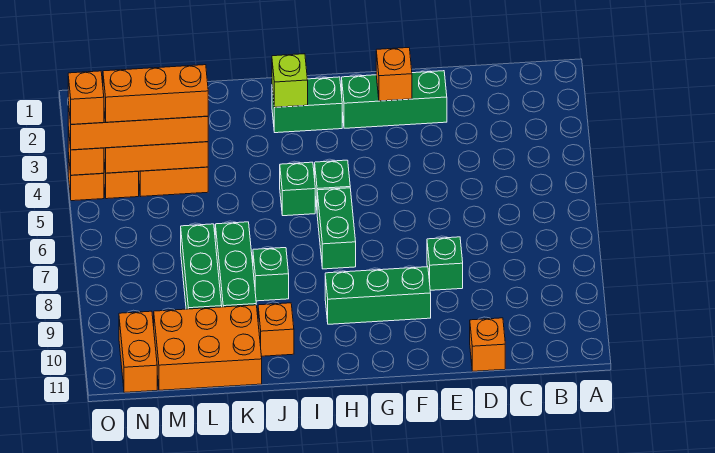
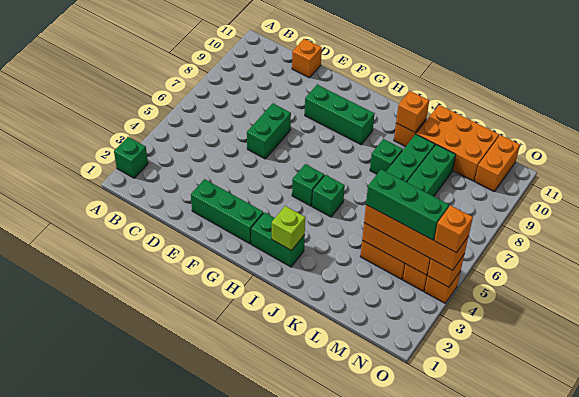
green 1x1 brick [427,237,463,290] -> green 1x1 brick moved to [114,137,148,178]
orange 1x1 brick [376,48,412,101] -> orange 1x1 brick moved to [396,91,429,132]
green 1x2 brick [317,188,356,269] -> green 1x2 brick moved to [247,103,291,159]
orange 1x3 brick [103,65,208,122] -> green 1x3 brick [366,169,449,240]

